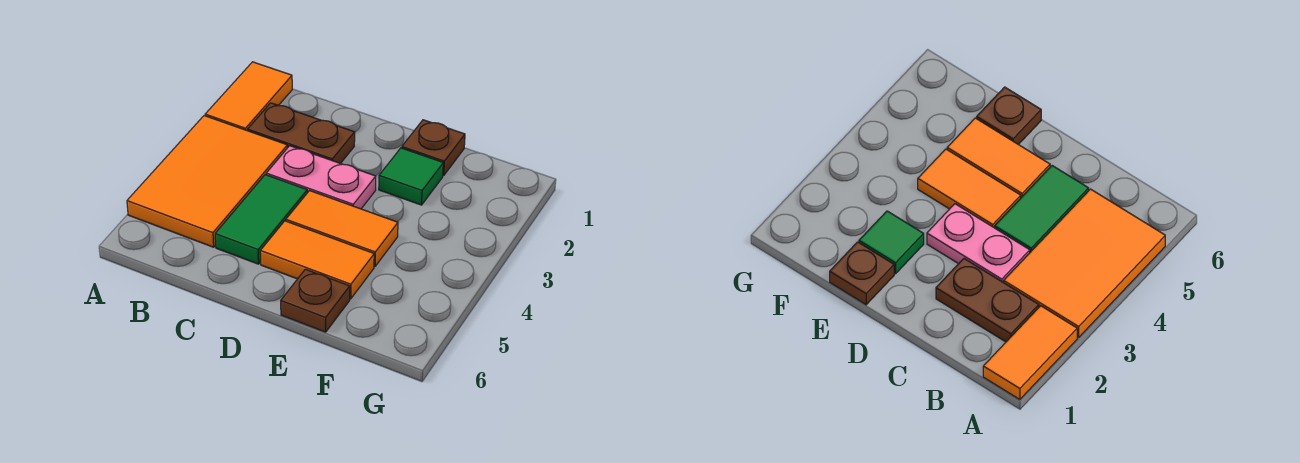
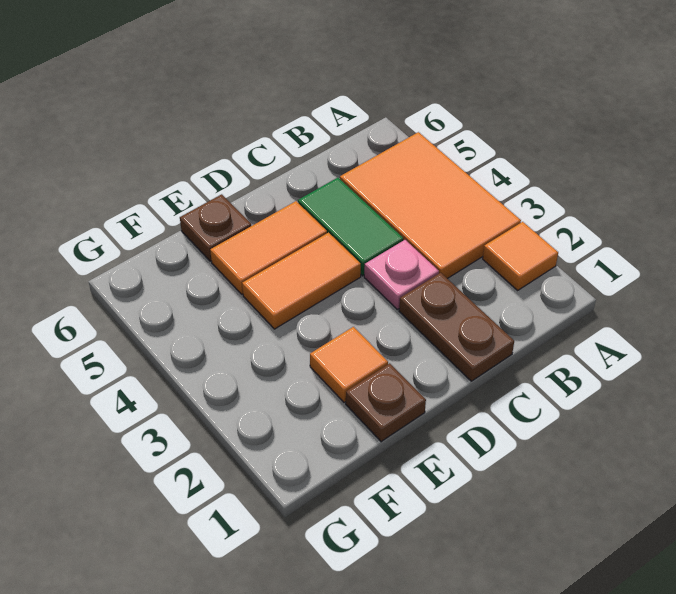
orange 1x2 tile [205,62,292,131] -> orange 1x1 tile [483,222,558,290]
brown 1x2 plate [248,103,355,163] -> brown 1x2 plate turned to [399,273,514,381]
pink 1x2 plate [266,146,376,209] -> pink 1x1 plate [364,240,439,310]
green 1x1 tile [379,148,443,205] -> orange 1x1 tile [310,327,388,402]

